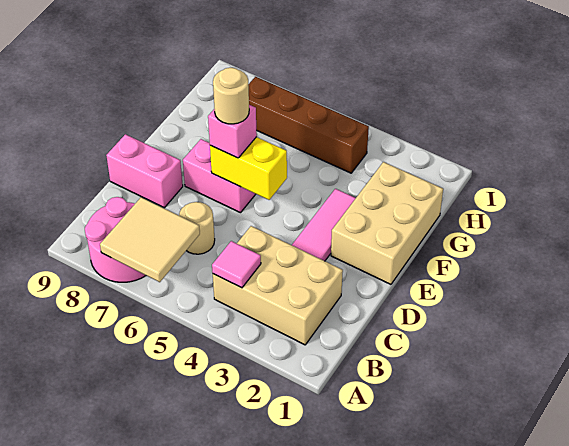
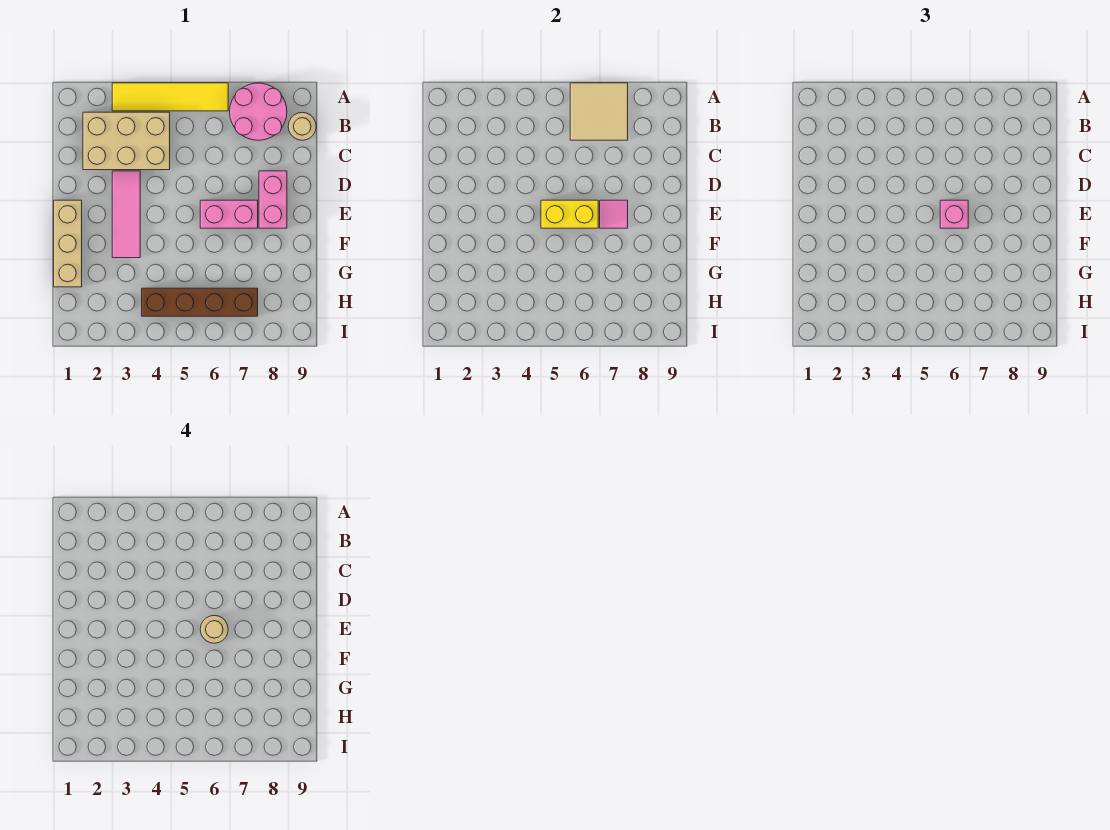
none -> yellow 1x4 tile [112,83,228,111]
pink 1x1 tile [212,241,261,288] -> pink 1x1 tile moved to [600,200,628,228]
tan 1x1 round brick [179,202,215,254] -> tan 1x1 round brick moved to [288,112,316,140]
pink 1x2 brick [106,134,183,208] -> pink 1x2 brick turned to [259,171,287,228]
tan 2x3 brick [331,162,443,284] -> tan 1x3 brick [54,200,82,287]

